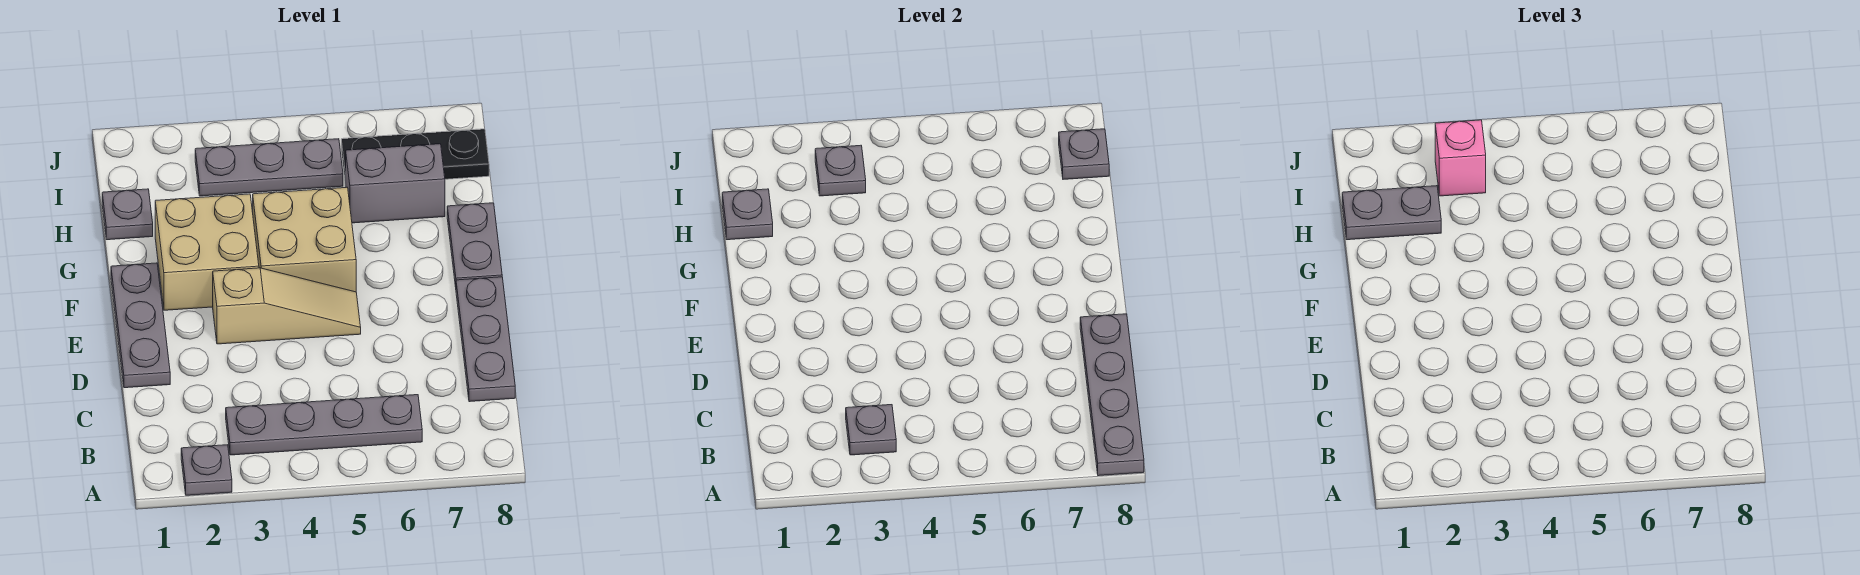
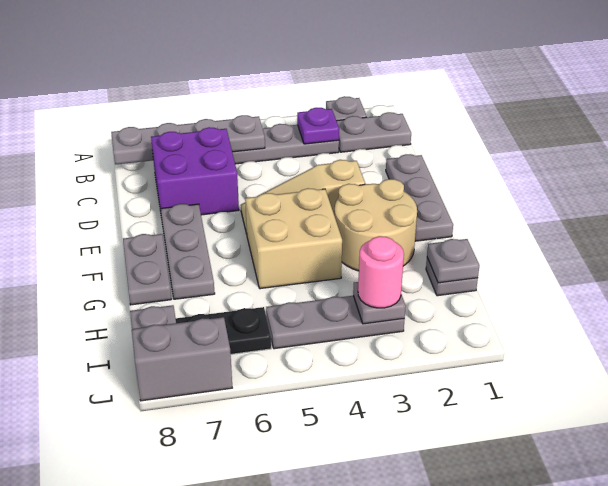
grey 1x4 plate [1080,314,1144,476] -> grey 1x4 plate turned to [111,115,265,165]
grey 1x1 plate [846,405,896,455] -> purple 1x1 plate [297,108,339,144]
none -> purple 2x2 brick [151,127,239,215]
grey 1x3 plate [456,277,515,402] -> grey 1x3 plate moved to [161,204,215,299]
tan 2x2 brick [155,194,259,310] -> tan 2x2 round brick [335,179,417,271]
grey 1x2 plate [1342,186,1441,240] -> grey 1x2 plate moved to [337,112,411,152]
grey 1x2 brick [346,144,445,223] -> grey 1x2 brick moved to [132,317,232,401]
pink 1x1 brick [1435,120,1486,196] -> pink 1x1 round brick [358,236,404,308]

